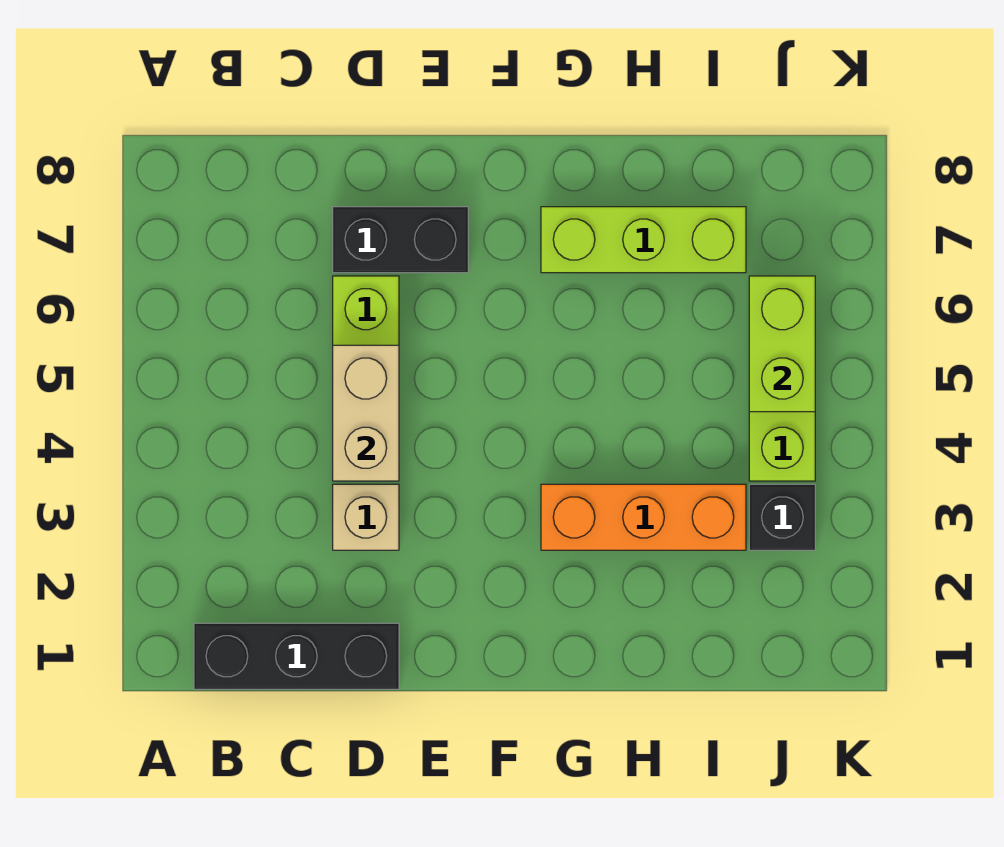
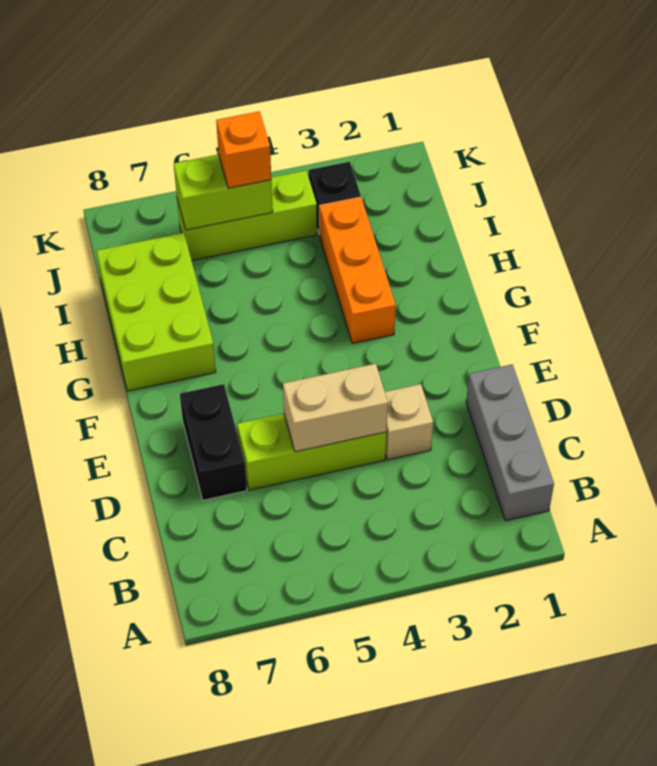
black 1x3 brick [194,623,399,689] -> grey 1x3 brick [466,364,554,521]
lime 1x3 brick [541,207,746,273] -> lime 2x3 brick [96,233,216,391]
none -> orange 1x1 brick [216,111,271,188]

